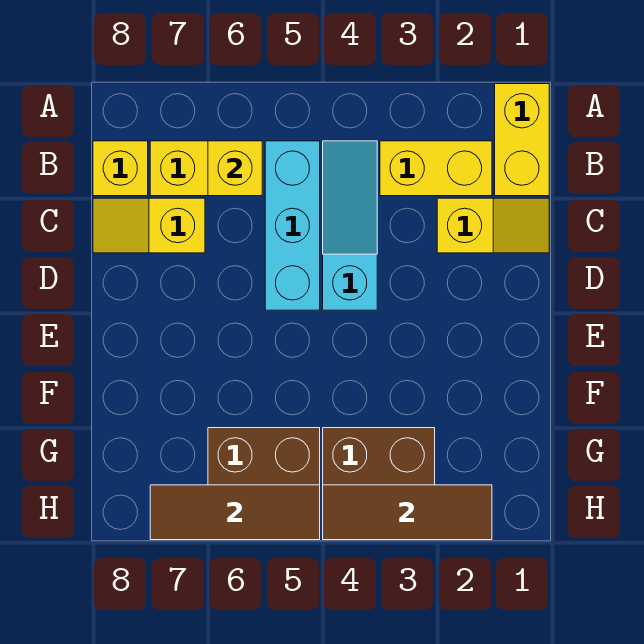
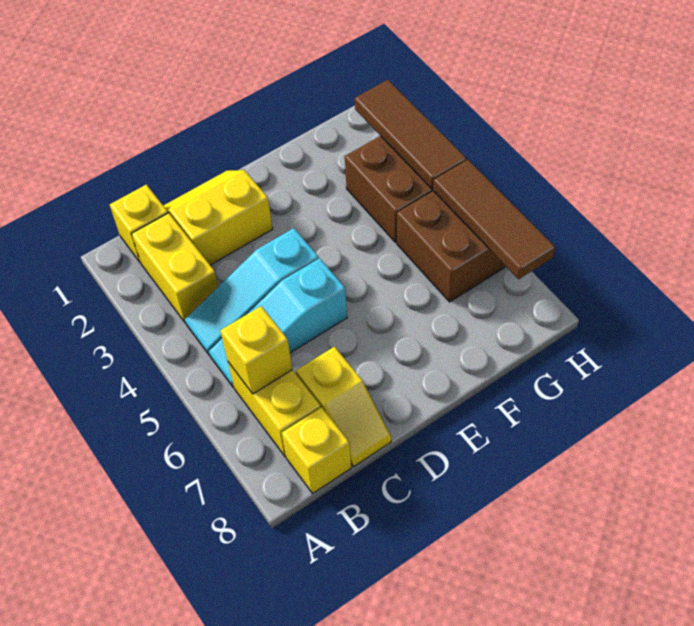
yellow 1x2 brick [495,84,549,196] -> yellow 1x1 brick [110,185,168,263]
cyan 1x3 brick [265,141,320,310] -> cyan 1x3 slope [209,258,347,387]
yellow 1x2 slope [437,198,549,253] -> yellow 2x2 slope [163,170,273,265]

